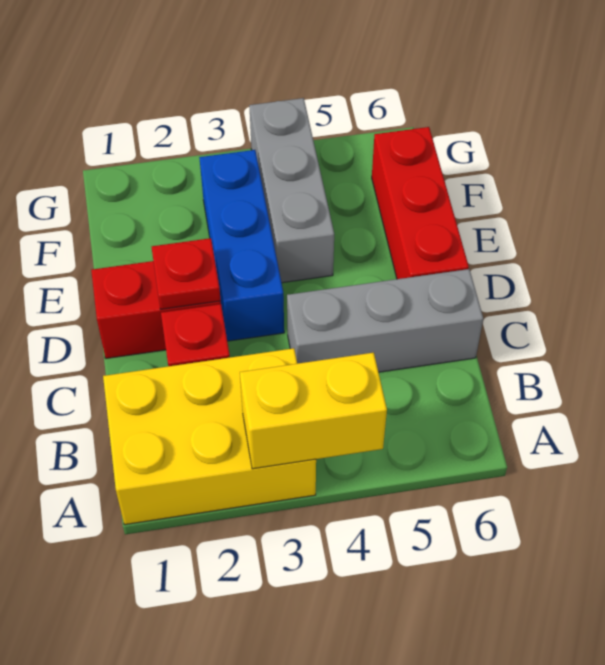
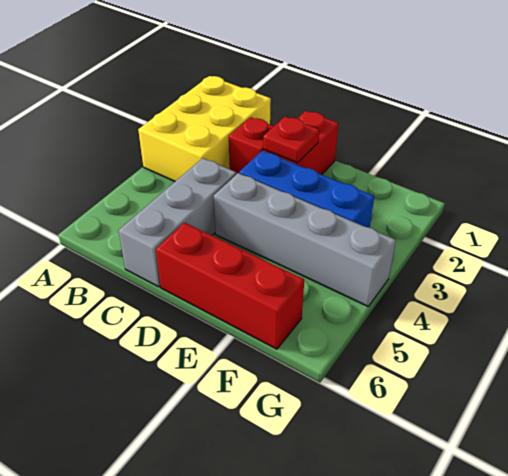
yellow 1x2 brick [240,353,387,469] -> none
grey 1x3 brick [249,98,334,283] -> grey 1x4 brick [214,173,396,306]

